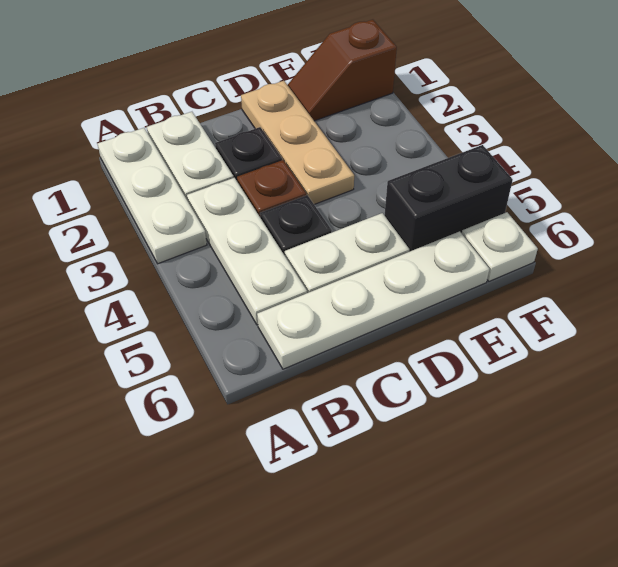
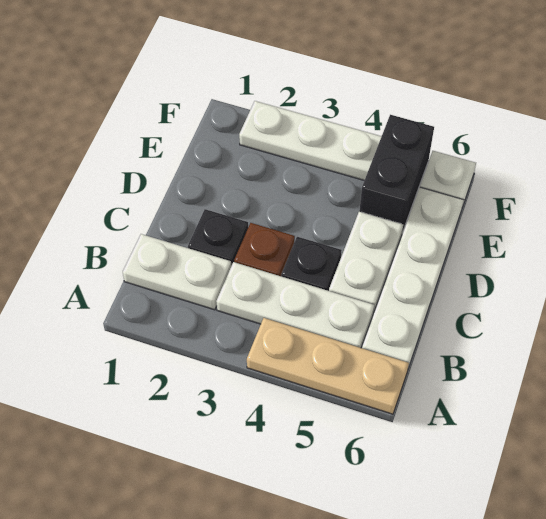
white 1x3 plate [98,128,207,264] -> white 1x3 plate moved to [239,101,382,180]
tan 1x3 plate [241,81,354,204] -> tan 1x3 plate moved to [247,318,409,414]
brown 1x2 slope [288,20,397,121] -> none

